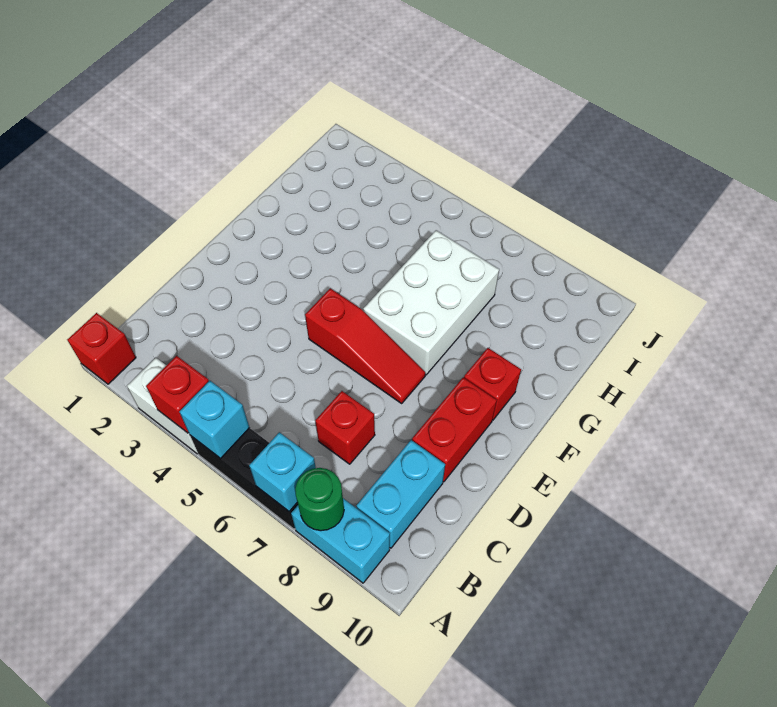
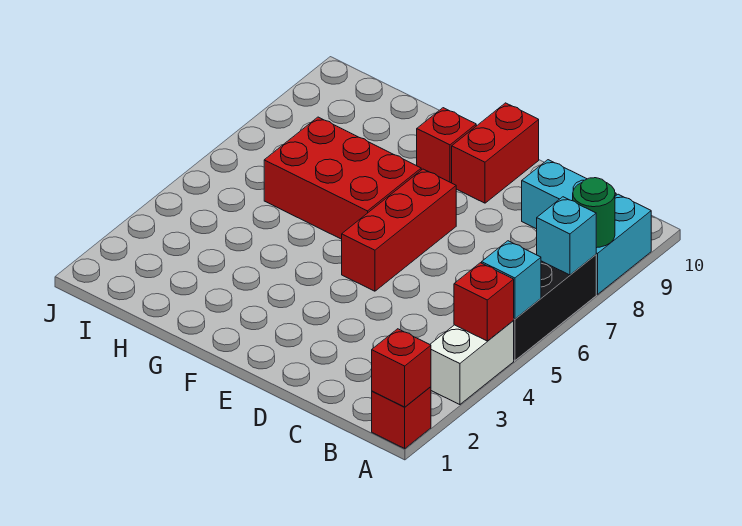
red 1x1 brick [315,391,375,464] -> red 1x1 brick moved to [372,329,431,407]
red 1x2 brick [412,377,497,482] -> red 1x2 brick turned to [452,103,539,203]
red 1x3 slope [305,288,425,403] -> red 1x3 brick [342,169,456,291]
white 2x3 brick [363,230,499,375] -> red 2x3 brick [264,117,421,239]

